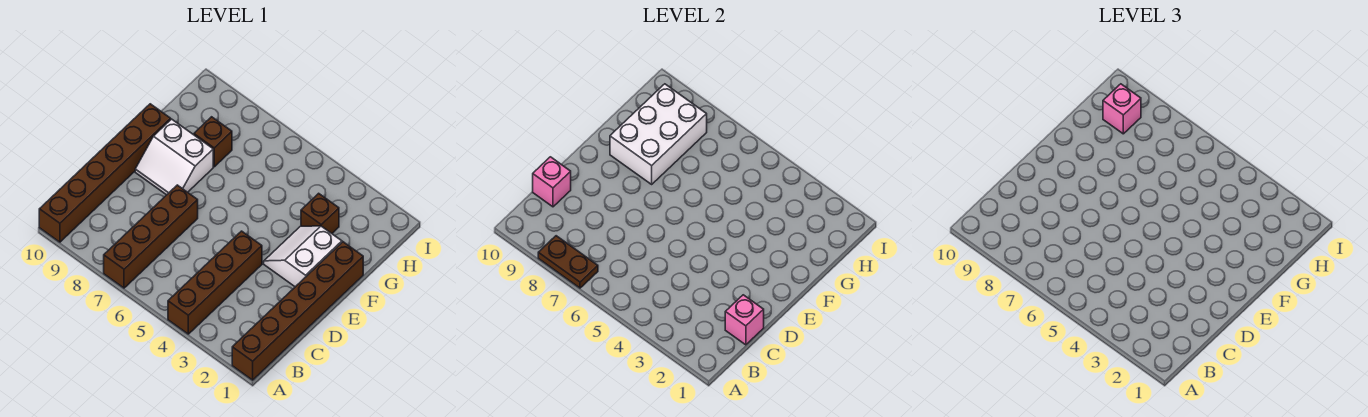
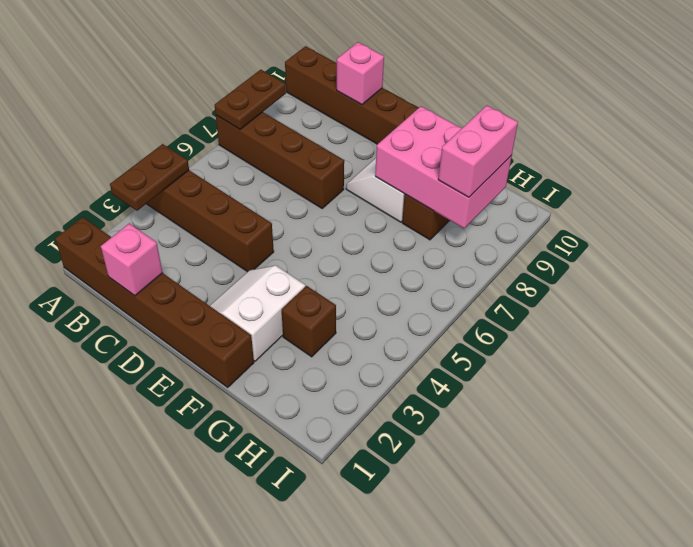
none -> brown 1x2 plate [110,144,189,211]
white 2x2 slope [264,226,342,287] -> white 2x2 slope turned to [210,265,305,361]
white 2x3 brick [610,84,707,184] -> pink 2x3 brick [375,106,512,228]
pink 1x1 brick [1103,84,1141,134] -> pink 1x2 brick [438,106,518,197]

